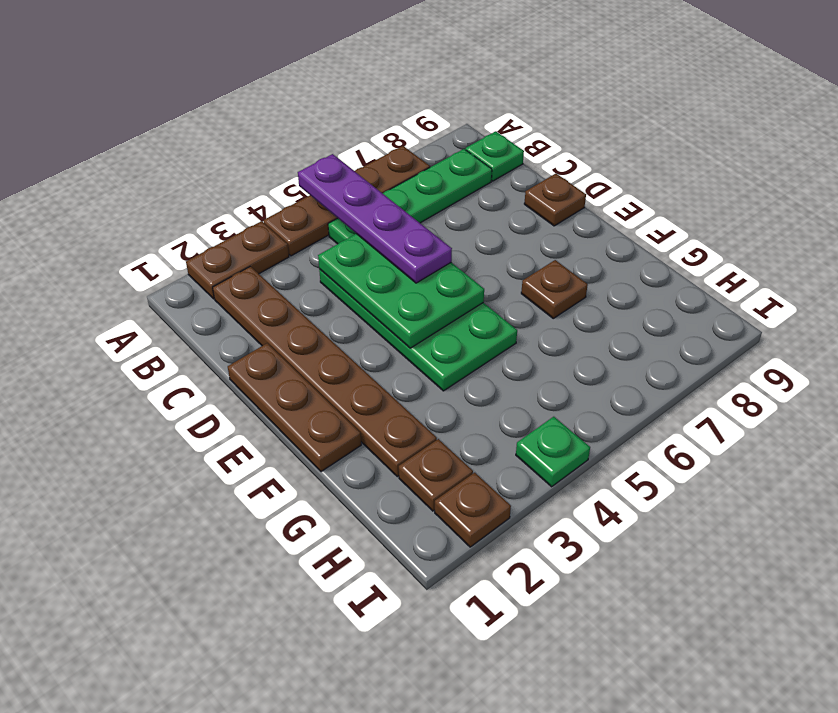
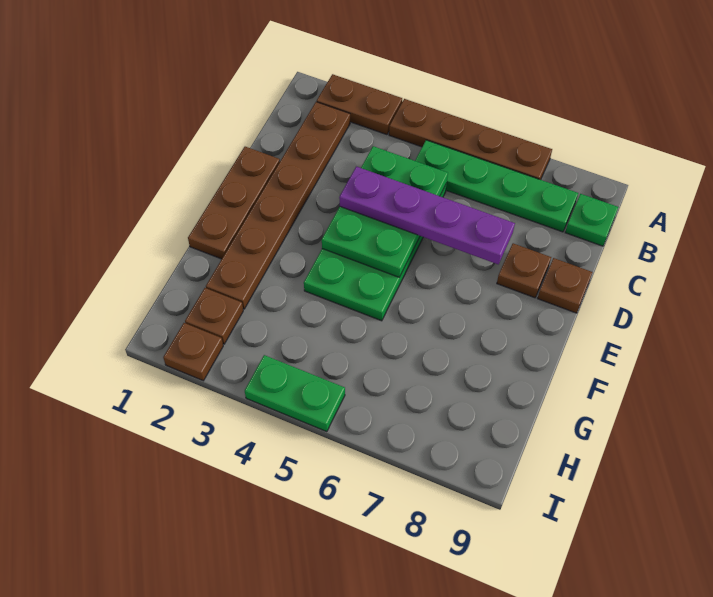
purple 1x4 plate [298,154,452,283] -> purple 1x4 plate turned to [339,166,515,264]
brown 1x1 plate [521,260,588,318] -> brown 1x1 plate moved to [497,243,551,298]
green 1x1 plate [516,417,590,487] -> green 1x2 plate [245,355,345,432]

